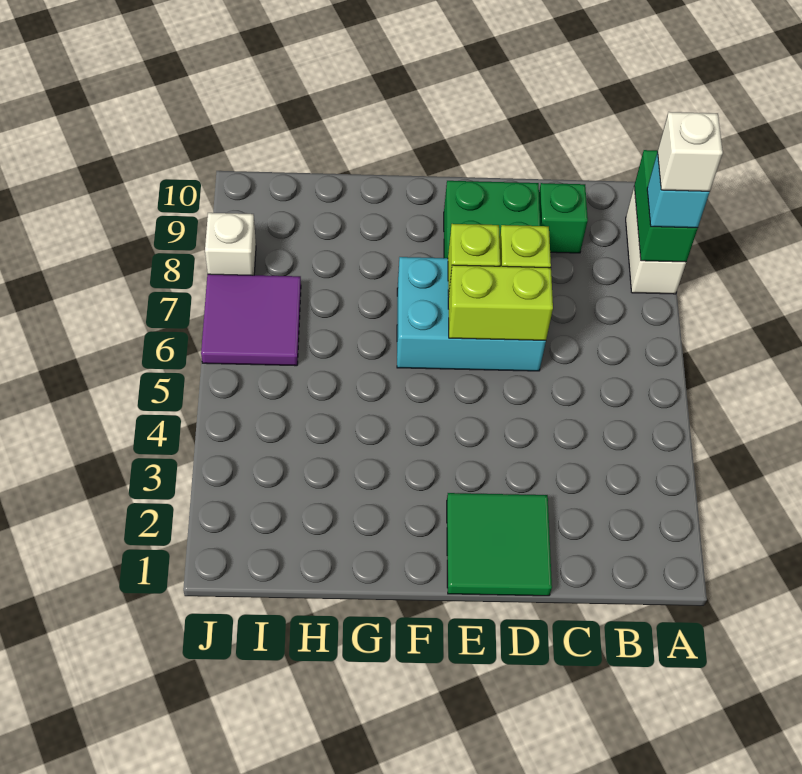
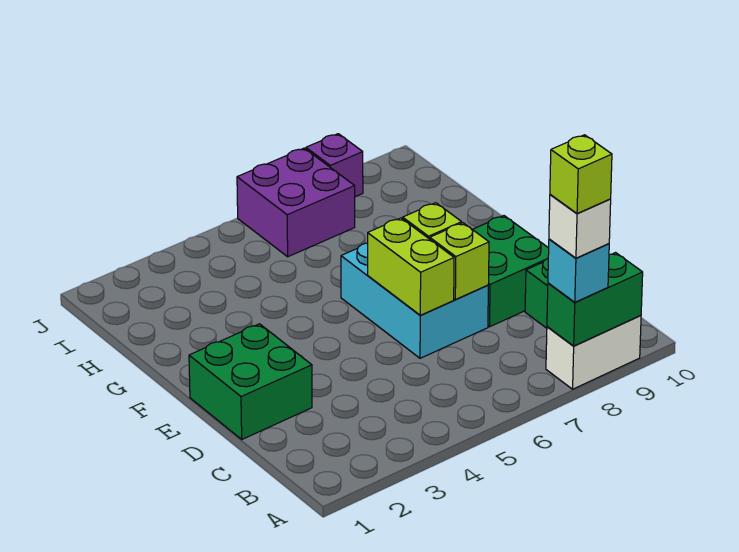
none -> lime 1x1 brick [550,135,612,214]
green 2x2 tile [447,493,552,596] -> green 2x2 brick [189,324,312,439]
purple 2x2 tile [201,274,301,366] -> purple 2x2 brick [237,148,355,257]
white 1x1 brick [205,213,256,275] -> purple 1x1 brick [306,134,363,197]

